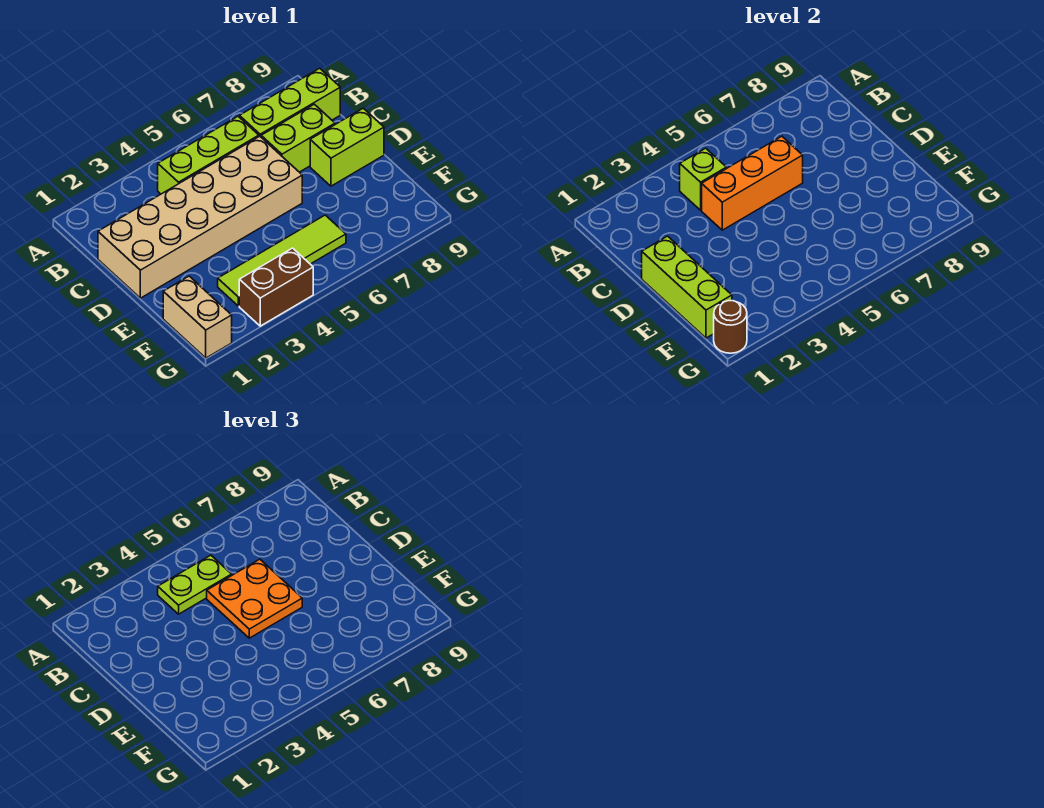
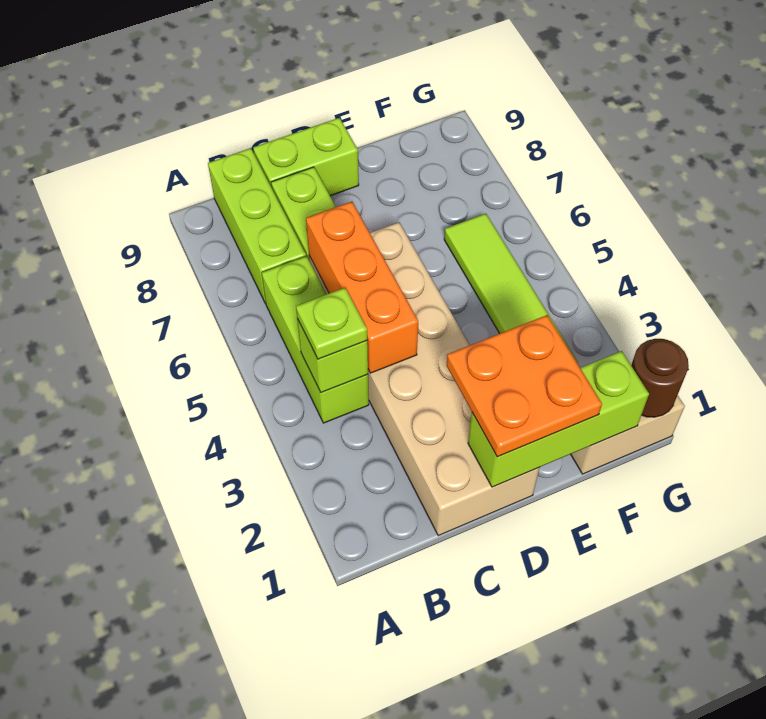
lime 1x2 plate [158,555,232,614] -> lime 1x1 plate [296,288,367,359]
orange 2x2 plate [207,559,302,638] -> orange 2x2 plate moved to [446,315,602,457]
lime 1x2 brick [310,108,384,186] -> lime 1x2 brick turned to [253,118,359,196]
brown 1x2 brick [239,248,313,326] -> none

